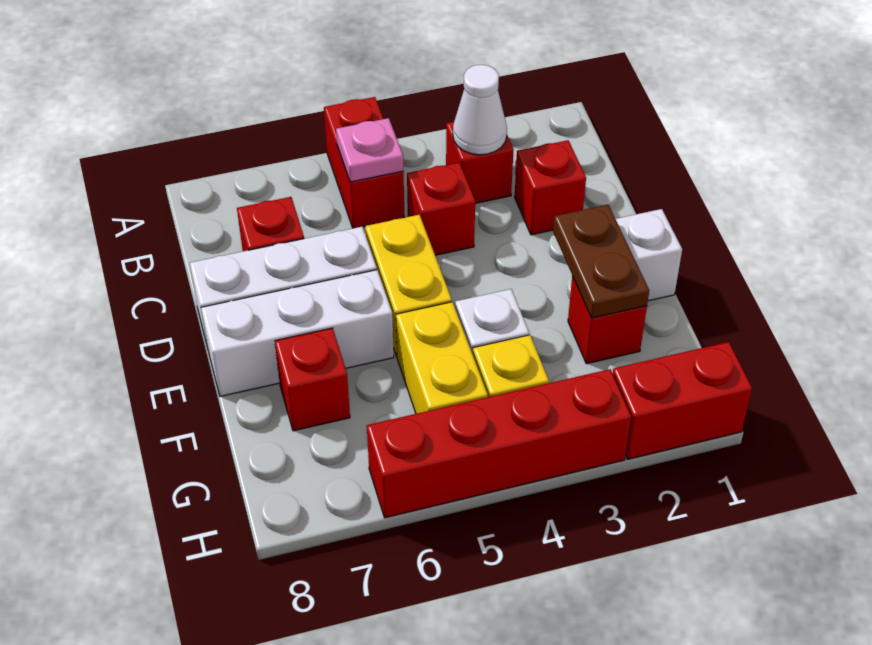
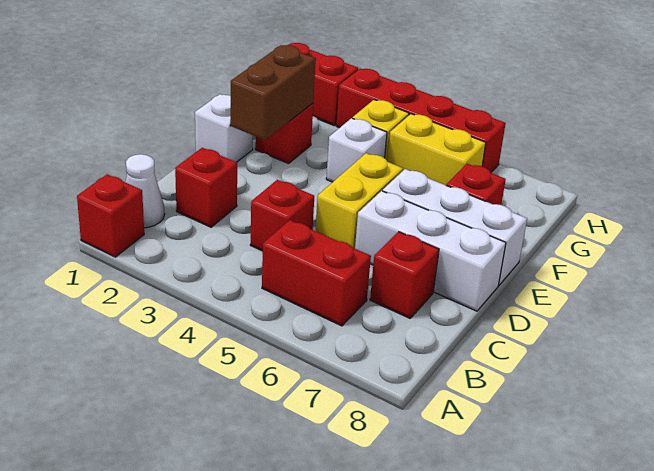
red 1x2 brick [324,97,405,228] -> red 1x2 brick turned to [262,220,371,326]
red 1x1 brick [446,122,514,203] -> red 1x1 brick moved to [77,174,144,257]
white 1x1 cone [453,65,507,155] -> white 1x1 cone moved to [125,154,165,228]
pink 1x1 plate [336,118,403,182] -> none
brown 1x2 plate [553,205,649,318] -> brown 1x2 brick [230,45,316,140]
yellow 1x2 brick [396,302,488,414] -> yellow 1x2 brick turned to [387,114,486,185]

